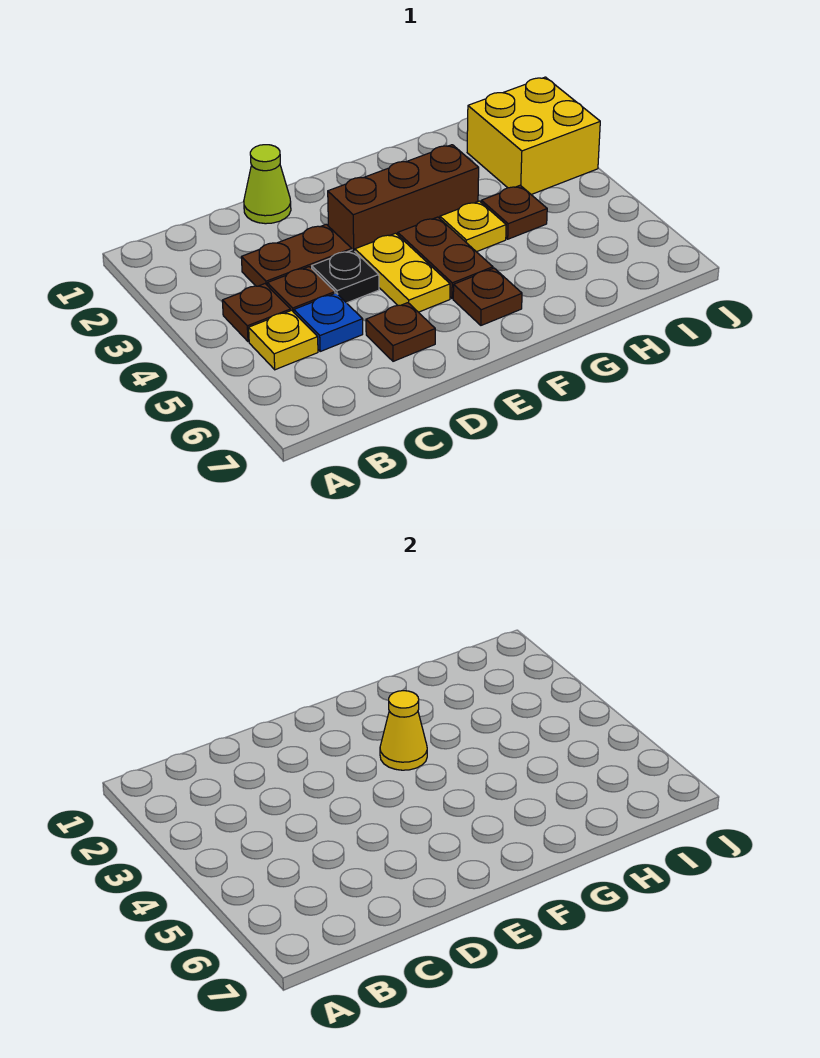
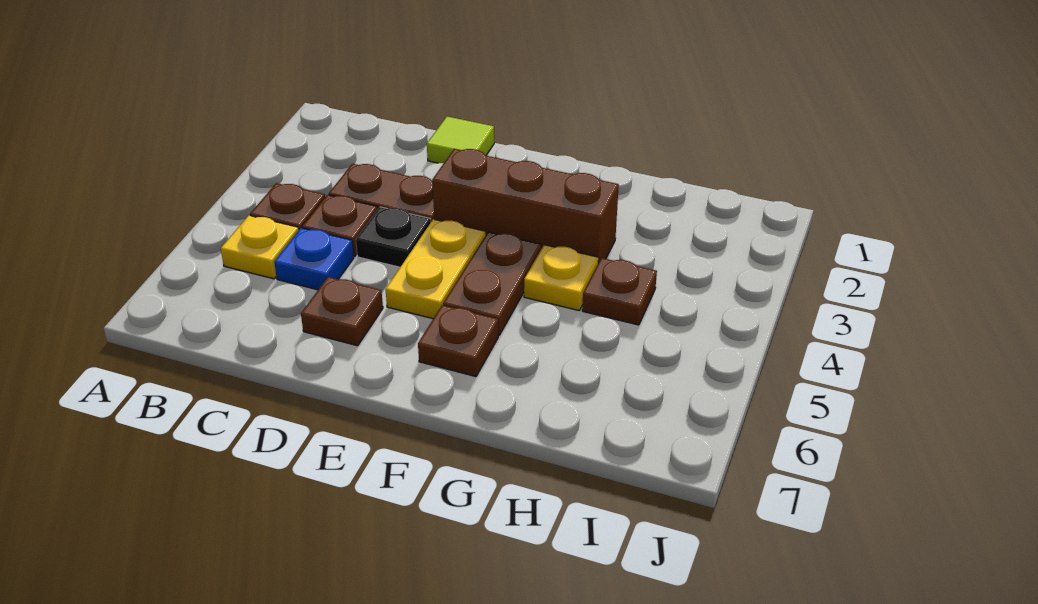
lime 1x1 cone [244,145,291,224] -> lime 1x1 tile [427,117,494,163]
yellow 1x1 cone [380,691,427,770] -> none
yellow 2x2 brick [467,77,600,195] -> none

